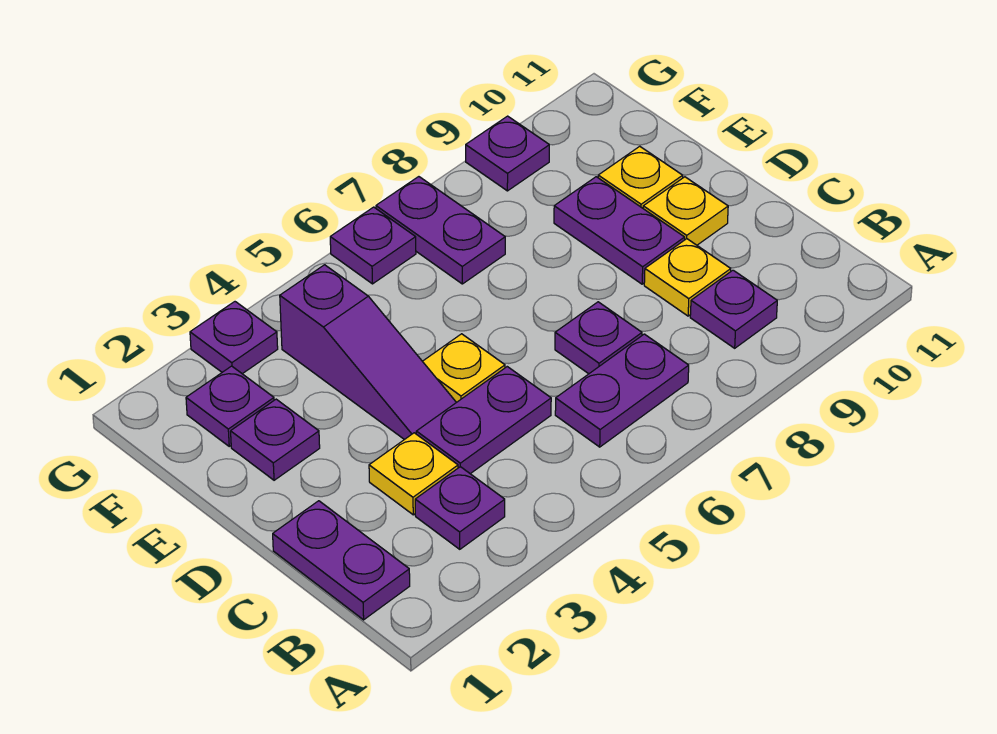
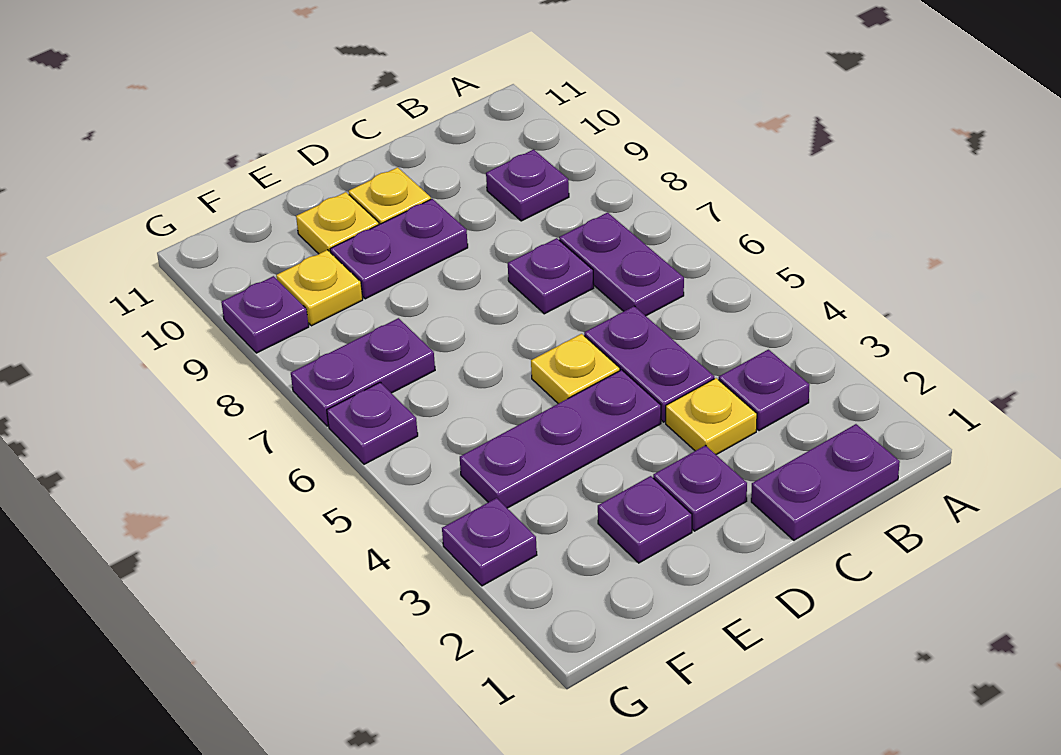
yellow 1x1 plate [644,239,731,316] -> yellow 1x1 plate moved to [276,250,363,326]
purple 1x3 slope [280,265,456,440] -> purple 1x3 plate [460,370,661,508]
purple 1x1 plate [186,366,274,446] -> purple 1x1 plate moved to [653,445,747,531]

